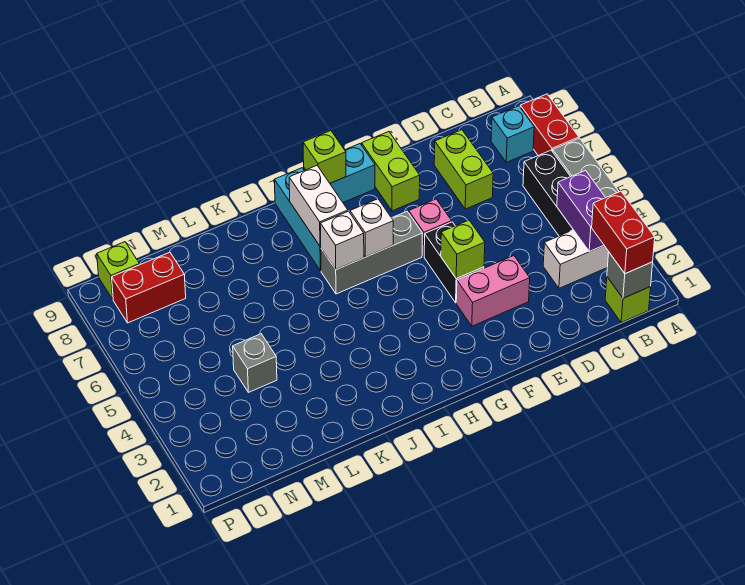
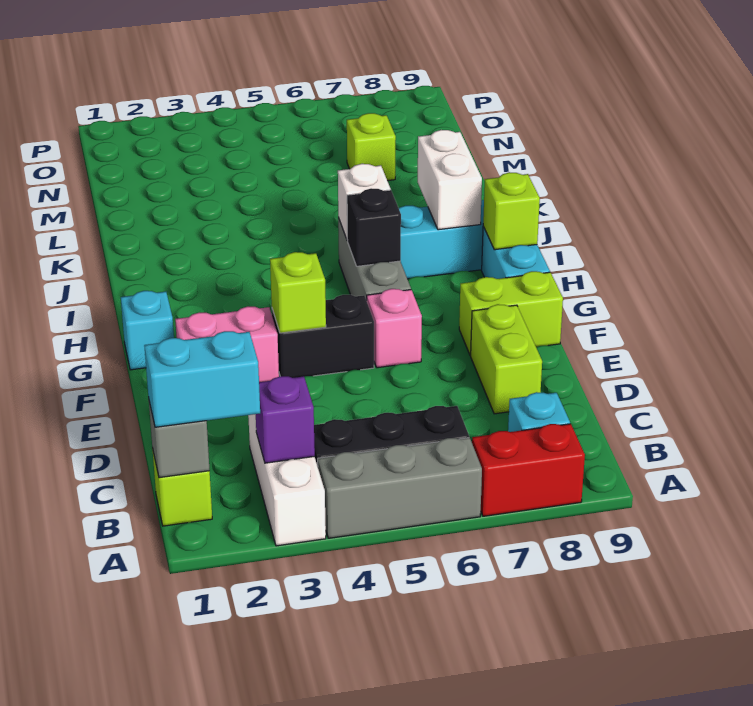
red 1x2 brick [592,191,655,274] -> cyan 1x2 brick [144,331,260,427]
purple 1x2 brick [557,171,606,252] -> purple 1x1 brick [256,376,315,463]
lime 1x2 brick [434,130,493,209] -> lime 1x2 brick turned to [471,304,542,414]
pink 1x2 brick [456,256,530,326] -> pink 1x2 brick turned to [175,306,279,382]
none -> cyan 1x1 brick [121,291,174,370]
white 1x1 brick [350,199,393,257] -> black 1x1 brick [347,188,401,266]
white 1x2 brick [289,166,348,246] -> white 1x2 brick turned to [418,130,482,230]
grey 1x1 brick [233,334,277,392] -> none
red 1x2 brick [112,252,186,323] -> none
lime 1x1 brick [97,242,140,299] -> lime 1x1 brick moved to [347,113,396,181]

